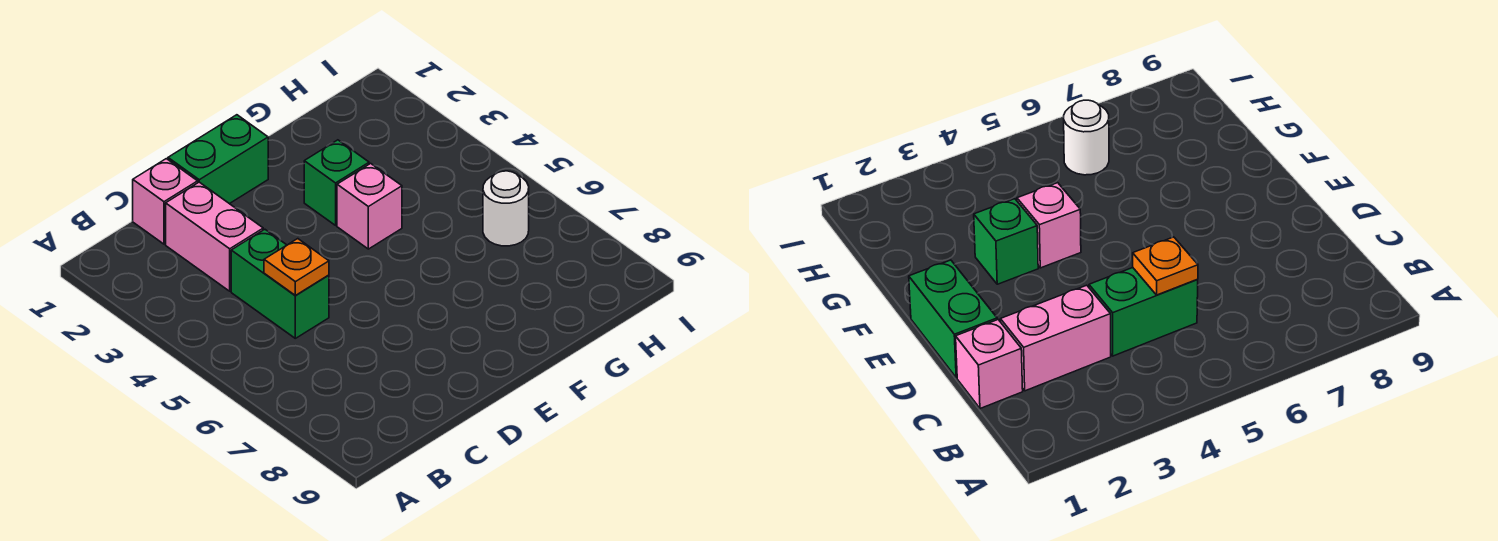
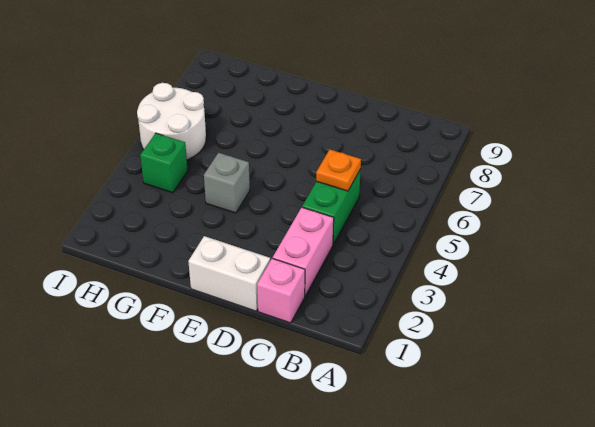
green 1x2 brick [168,115,268,204] -> white 1x2 brick [188,236,270,311]
green 1x1 brick [304,140,369,225] -> green 1x1 brick moved to [140,133,188,193]
pink 1x1 brick [337,163,402,249] -> grey 1x1 brick [204,153,250,213]
white 1x1 round brick [483,171,529,246] -> white 2x2 round brick [137,83,206,160]

